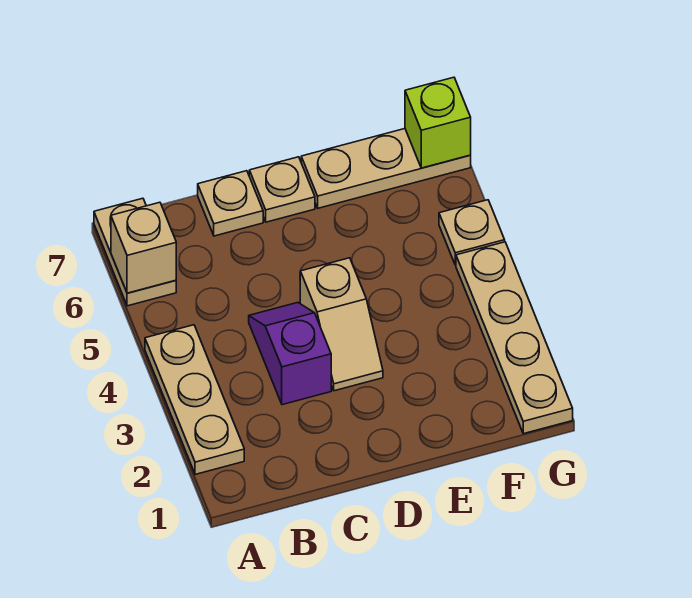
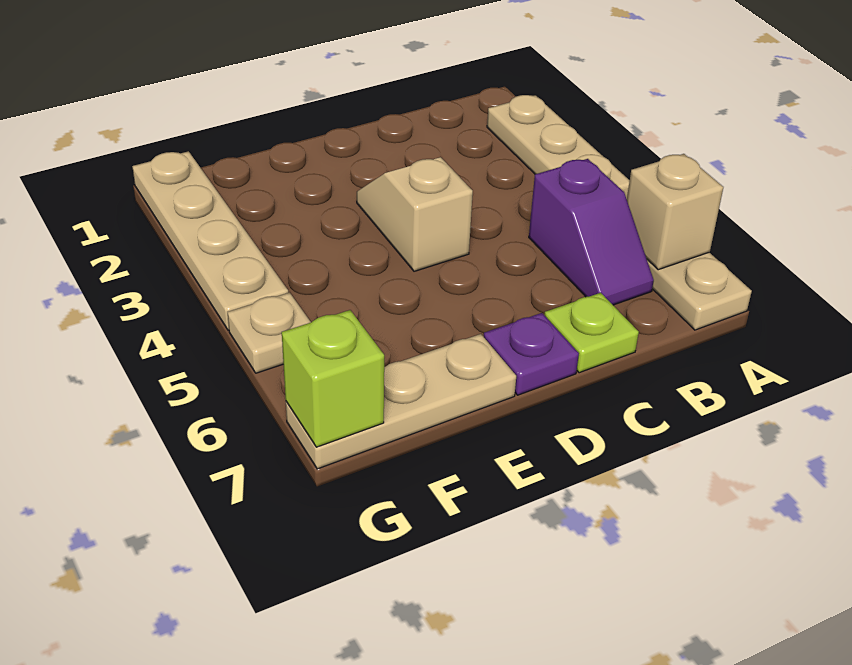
purple 1x2 slope [249,303,331,405] -> purple 1x2 slope moved to [529,159,654,305]
tan 1x1 plate [198,171,263,236] -> lime 1x1 plate [544,293,639,373]
tan 1x1 plate [249,157,315,222] -> purple 1x1 plate [484,313,579,395]

